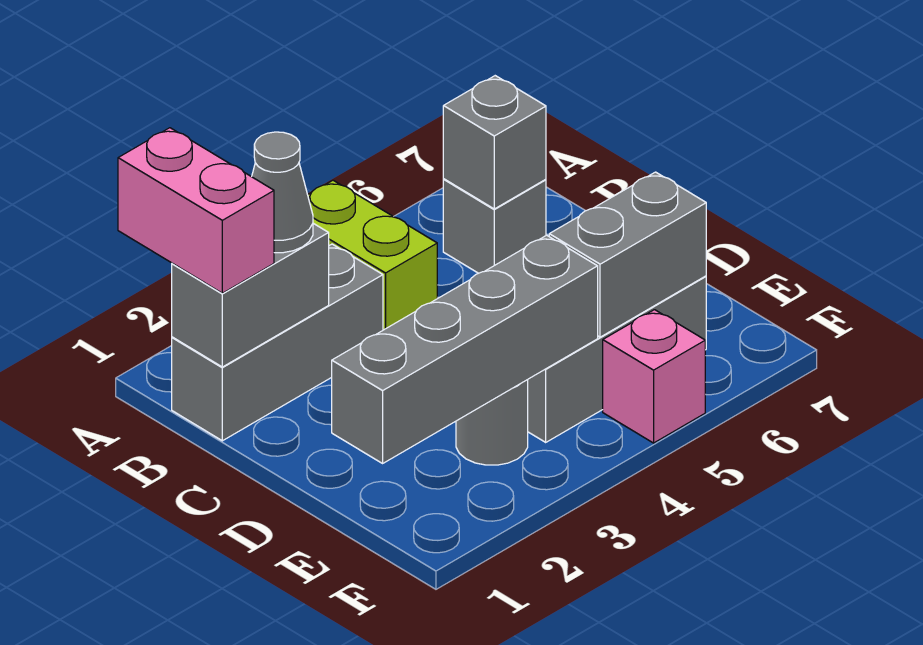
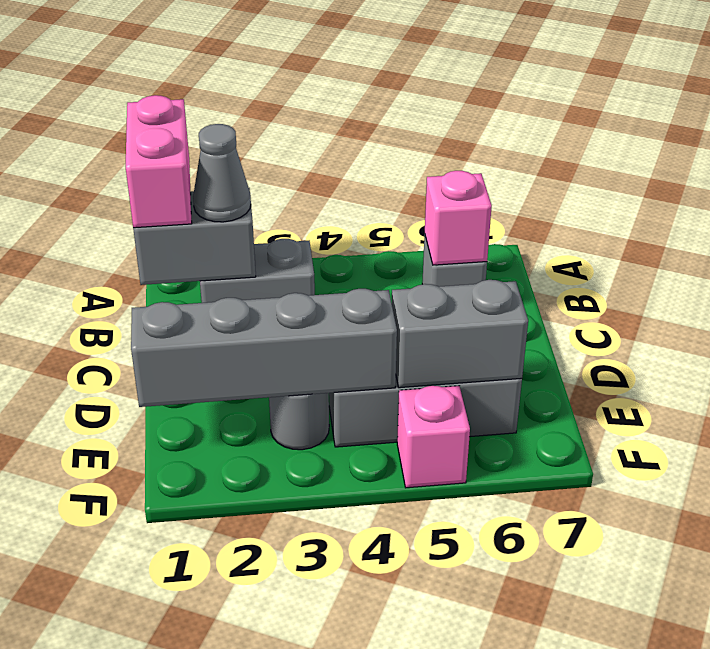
lime 1x2 brick [308,180,437,330] -> none
grey 1x3 brick [172,244,383,441] -> grey 1x2 brick [200,239,315,303]
grey 1x1 brick [443,76,546,209] -> pink 1x1 brick [425,171,492,265]

